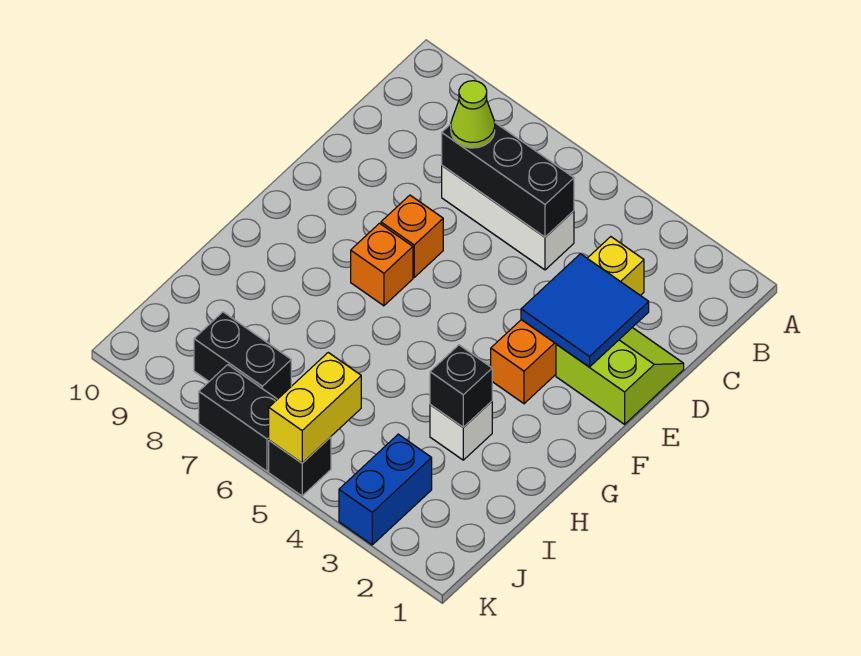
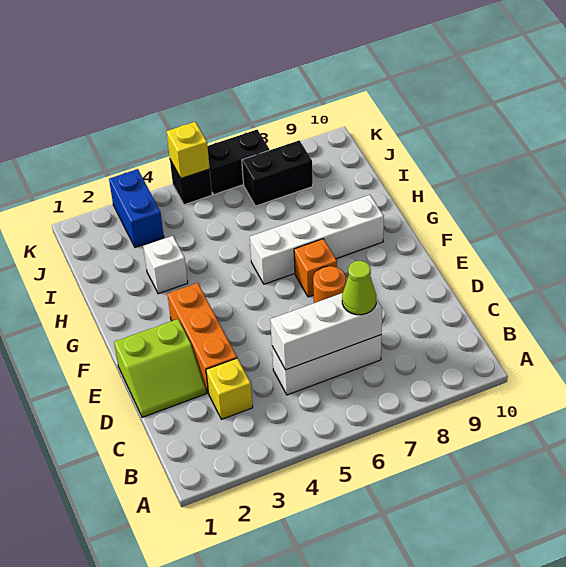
black 1x3 brick [442,122,574,237] -> white 1x3 brick [270,293,382,370]
blue 2x2 tile [521,254,649,367] -> none
orange 1x1 brick [381,195,443,277] -> orange 1x1 round brick [313,266,346,303]
none -> white 1x4 brick [250,195,384,284]
black 1x1 brick [430,345,492,427] -> none
yellow 1x2 brick [269,353,361,463] -> yellow 1x1 brick [166,122,210,179]

